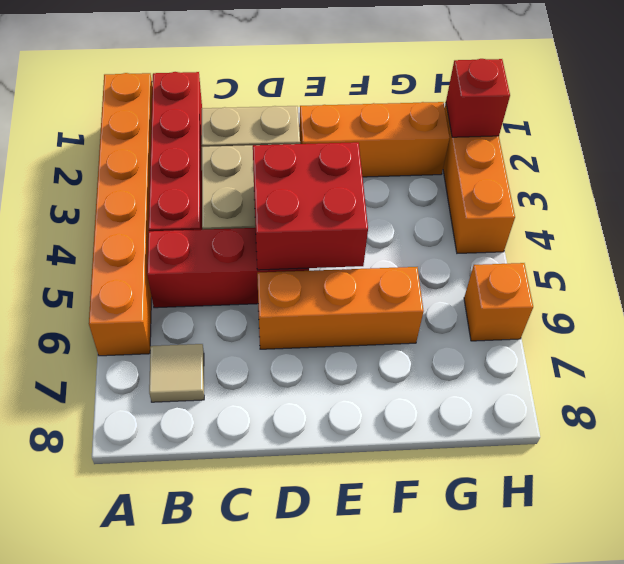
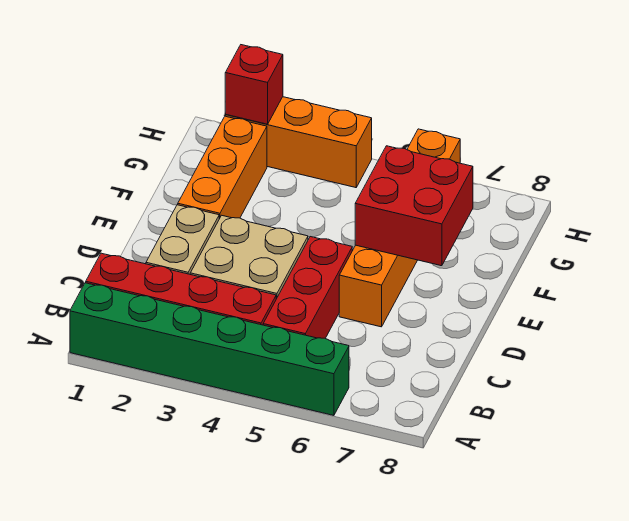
orange 1x6 brick [89,73,152,356] -> green 1x6 brick [70,283,349,415]
tan 1x1 tile [149,344,204,402] -> none
red 2x2 brick [253,142,368,270] -> red 2x2 brick moved to [355,146,473,266]

